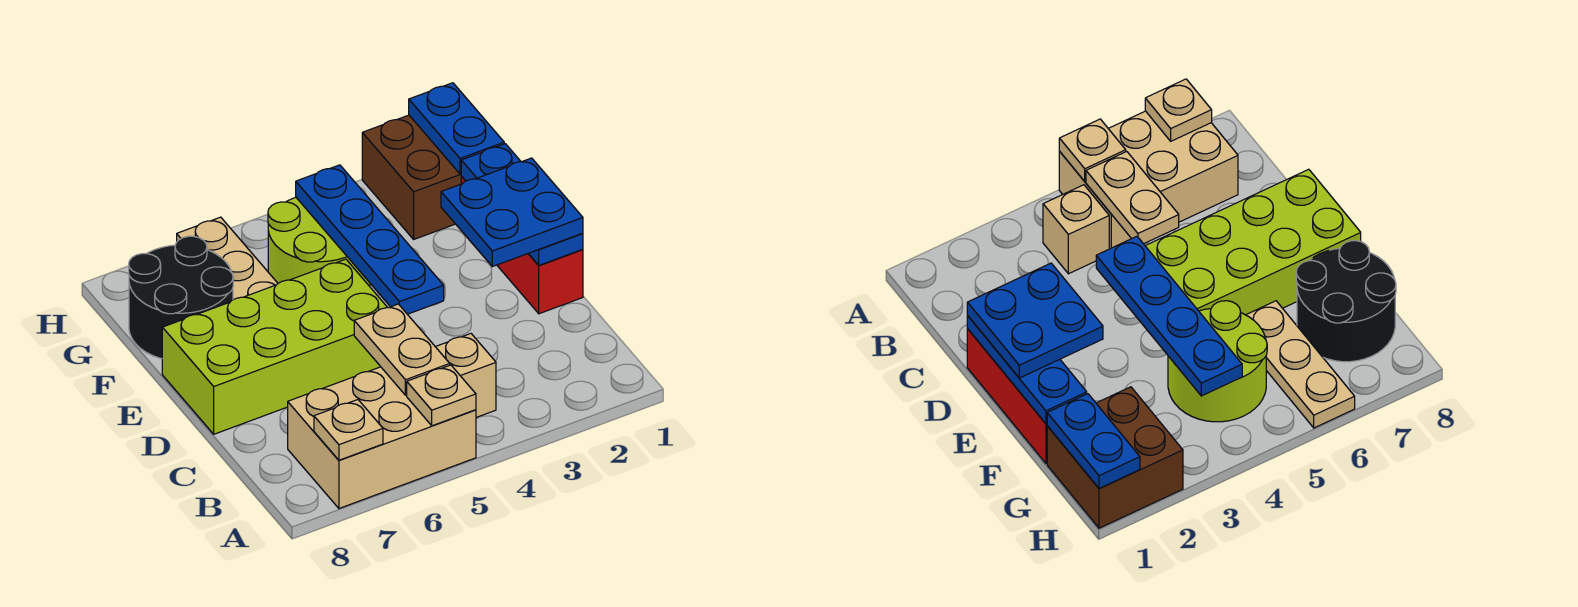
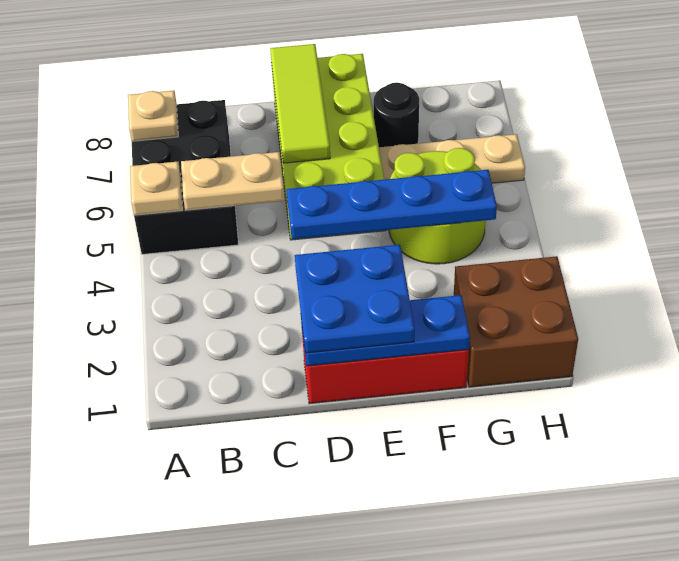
tan 2x3 brick [288,367,476,508] -> black 2x3 brick [132,100,238,254]
tan 1x1 brick [436,334,496,417] -> none
none -> lime 1x3 tile [270,44,330,163]
black 2x2 round brick [129,236,233,359] -> black 1x1 round brick [374,83,419,147]
blue 1x2 plate [409,83,504,174] -> none

